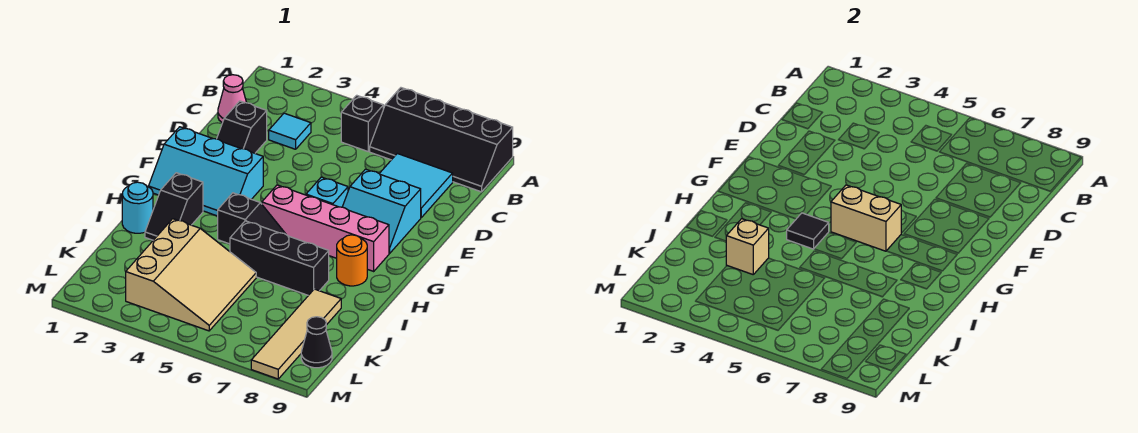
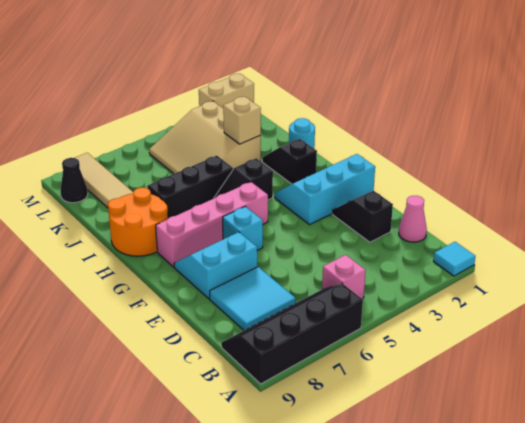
black 1x1 brick [341,95,383,151] -> pink 1x1 brick [322,255,366,299]
cyan 1x1 tile [269,113,311,149] -> cyan 1x1 tile moved to [434,242,475,276]
tan 1x2 brick [831,185,901,251] -> tan 1x2 brick moved to [199,74,254,108]
black 1x1 tile [787,213,829,249] -> none
orange 1x1 round brick [337,235,367,286] -> orange 2x2 round brick [108,187,168,256]

